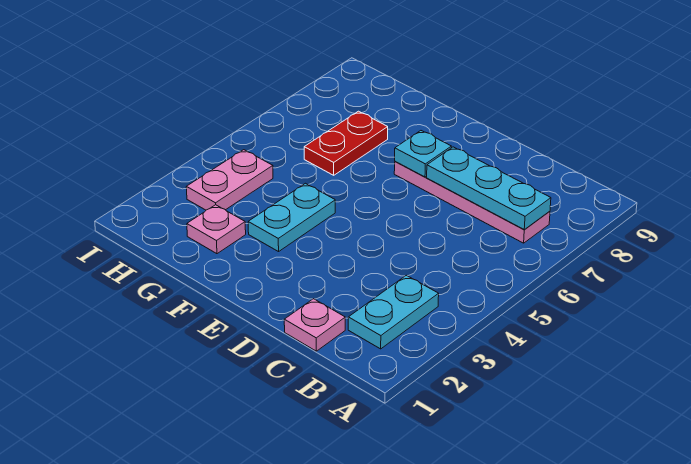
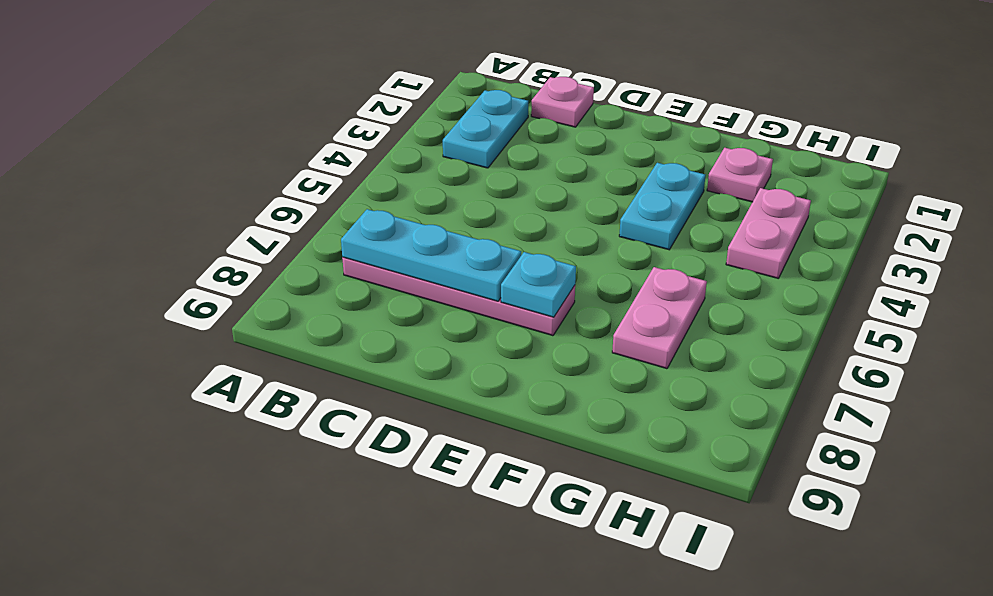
red 1x2 plate [304,111,388,175] -> pink 1x2 plate [612,267,707,369]

